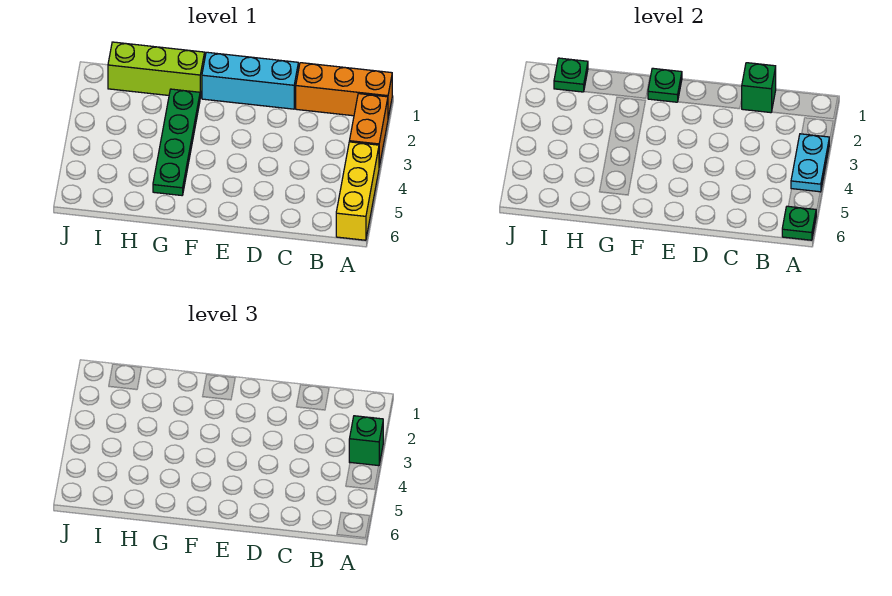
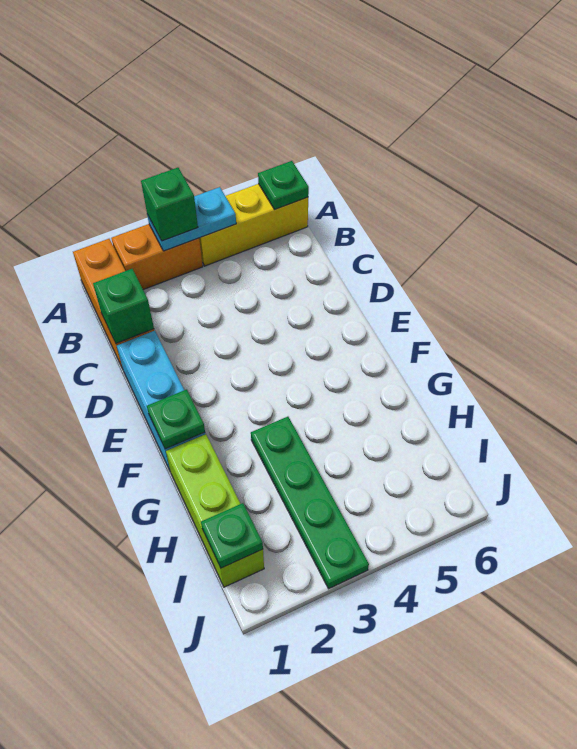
green 1x4 plate [153,89,200,195] -> green 1x4 plate turned to [251,417,369,589]

